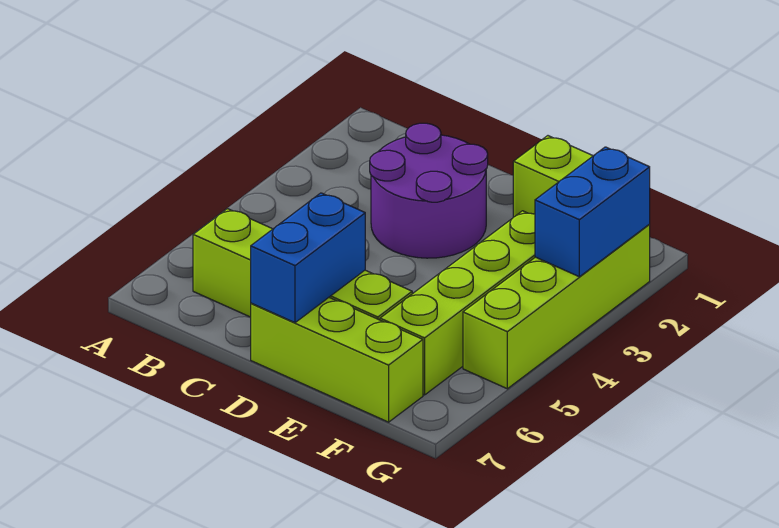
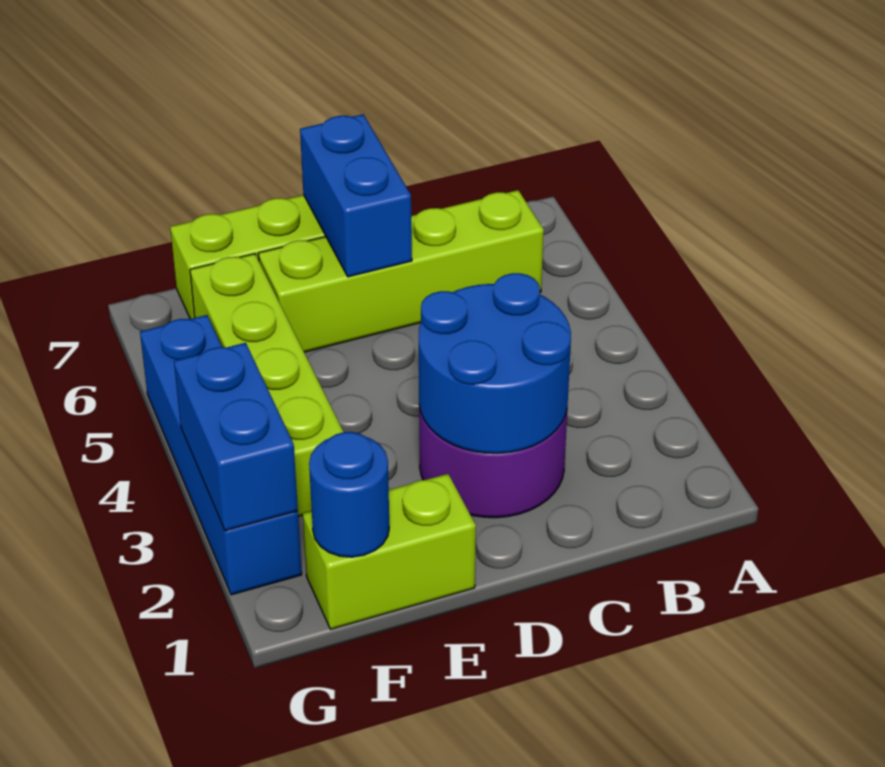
none -> blue 2x2 round brick [419,273,571,454]
none -> blue 1x1 round brick [309,432,389,557]
lime 1x4 brick [463,225,650,389] -> blue 1x4 brick [140,315,302,595]

